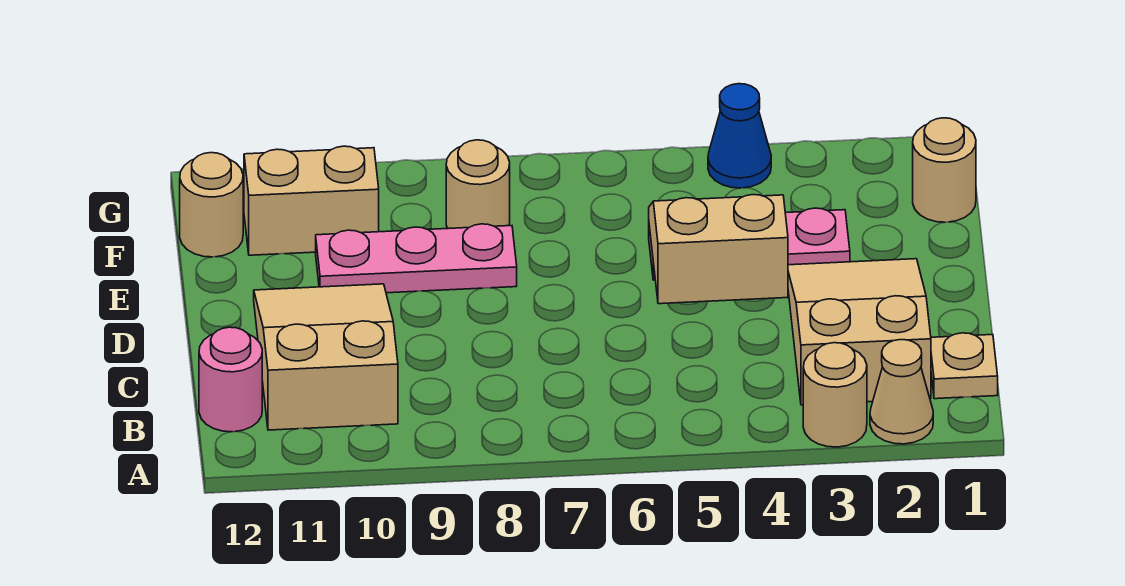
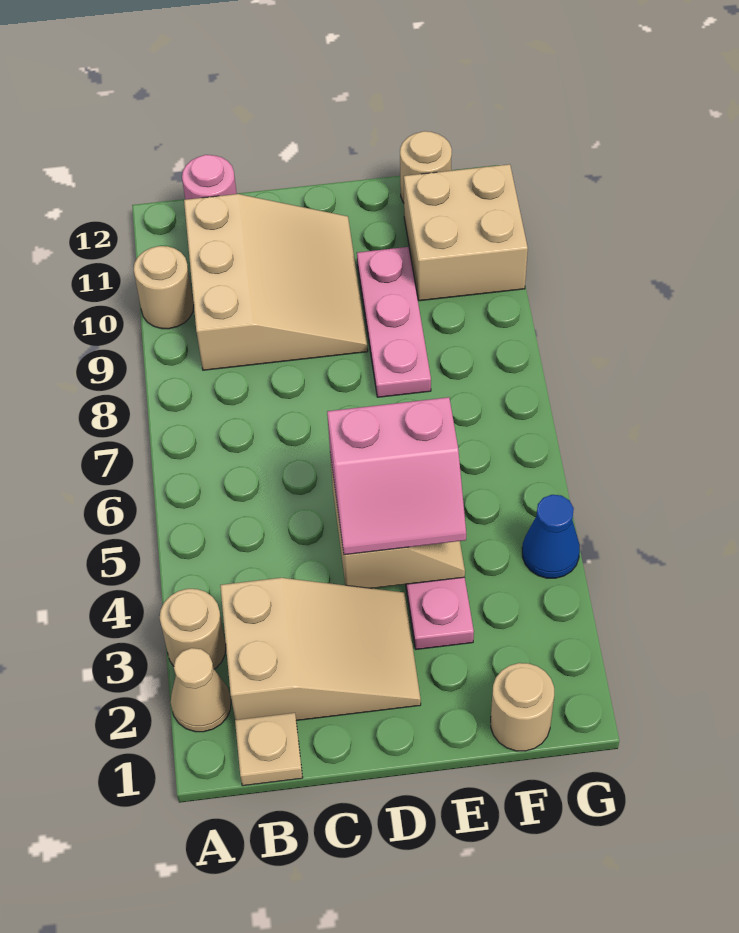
tan 2x3 slope [254,284,398,430] -> tan 3x3 slope [184,194,368,370]
none -> pink 2x2 slope [327,397,466,555]
tan 1x1 round brick [446,140,510,229] -> tan 1x1 round brick moved to [134,246,194,329]
tan 1x2 brick [244,146,379,255] -> tan 2x2 brick [404,164,528,301]

